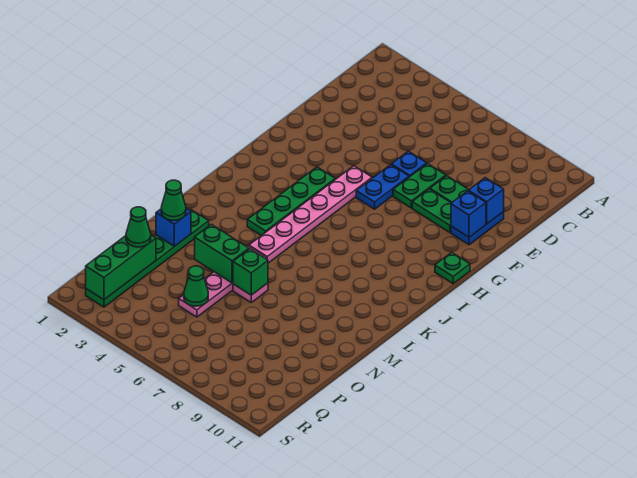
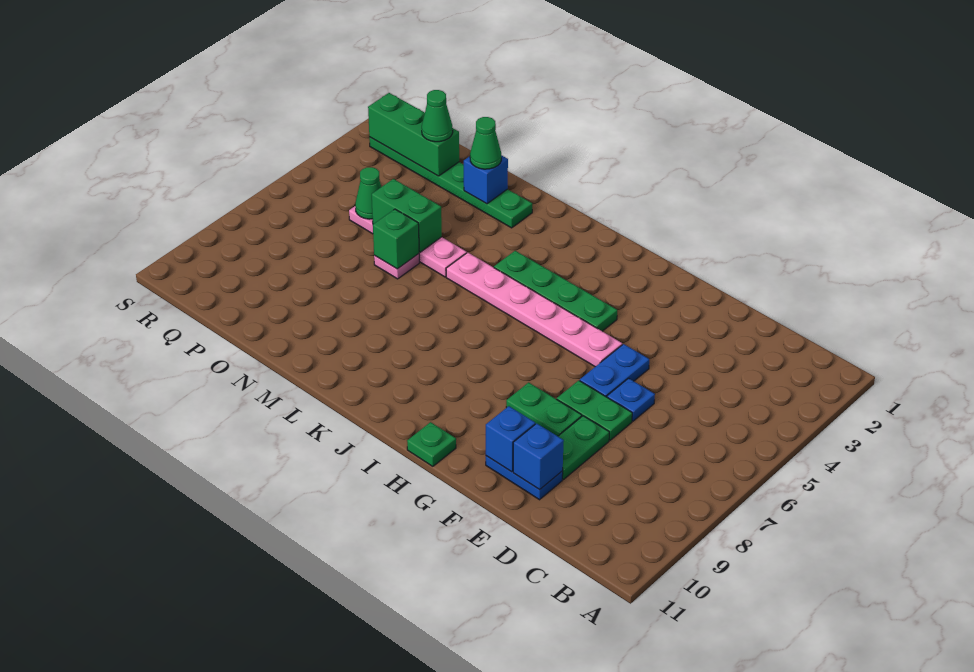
blue 1x2 plate [356,165,409,209] -> blue 1x2 plate turned to [580,344,649,397]
green 1x2 plate [412,189,451,232] -> green 1x2 plate turned to [506,382,582,436]
green 1x2 brick [195,224,249,283] -> green 1x2 brick turned to [372,179,442,252]

